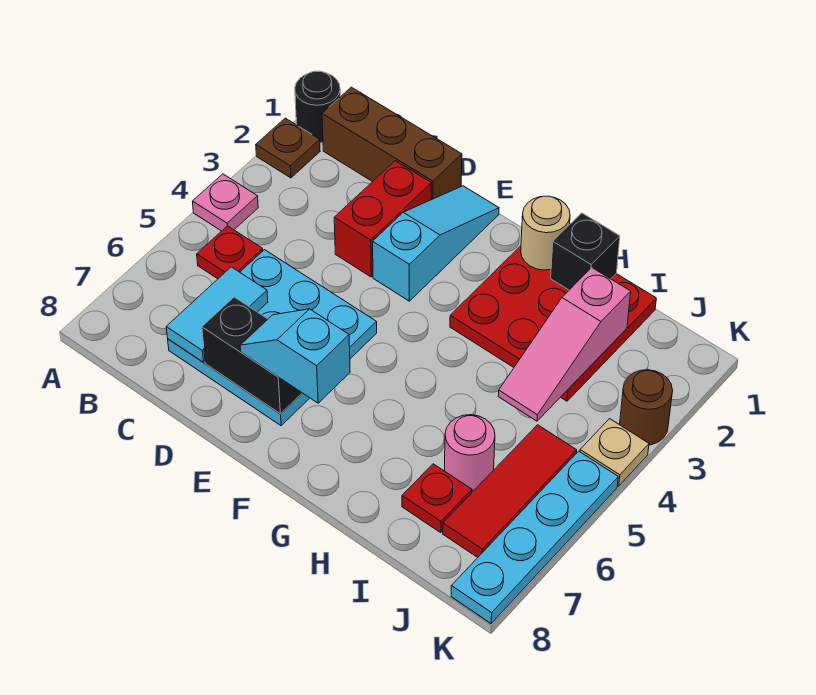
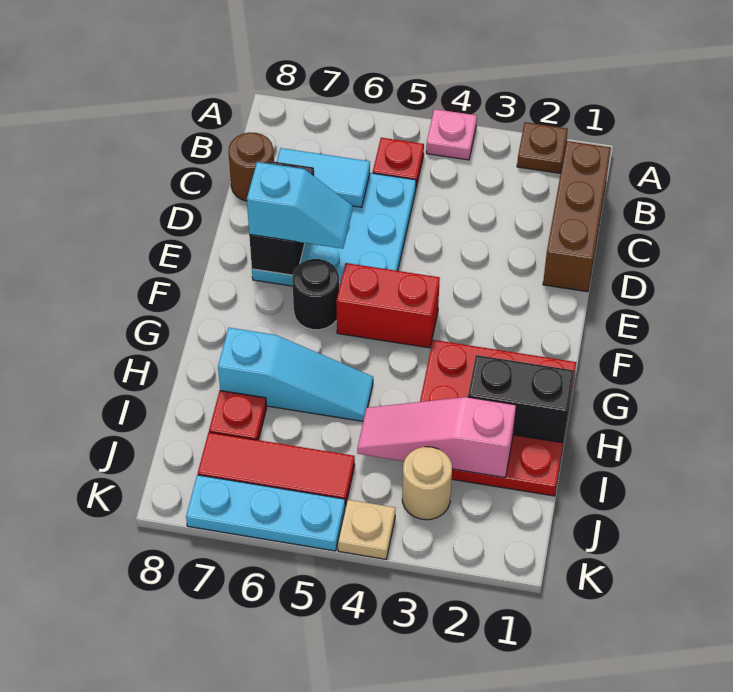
black 1x1 round brick [295,71,340,143] -> black 1x1 round brick moved to [292,259,339,330]
red 1x2 brick [334,161,432,277] -> red 1x2 brick moved to [336,263,440,348]
cyan 1x3 slope [373,186,499,301] -> cyan 1x3 slope moved to [218,328,373,421]
cyan 1x2 slope [240,309,350,403] -> cyan 1x2 slope turned to [247,162,352,249]
tan 1x1 round brick [521,196,570,270] -> tan 1x1 round brick moved to [402,447,452,520]
black 1x1 brick [551,213,620,290] -> black 1x2 brick [468,355,574,443]
pink 1x1 round brick [445,415,495,490] -> none
brown 1x1 round brick [620,370,673,445] -> brown 1x1 round brick moved to [229,132,274,201]
cyan 1x4 plate [451,451,618,623] -> cyan 1x3 plate [186,475,345,551]

